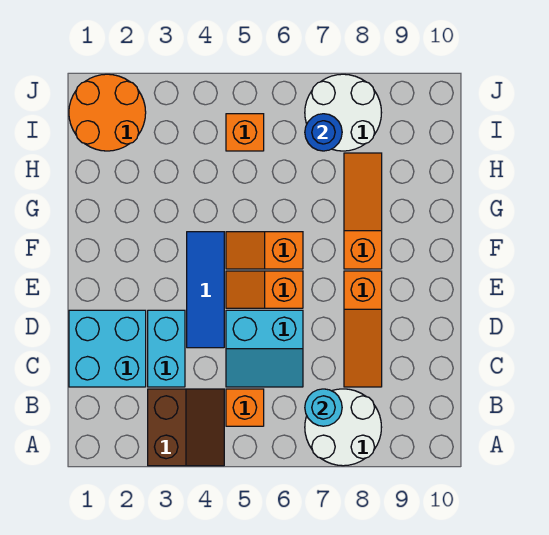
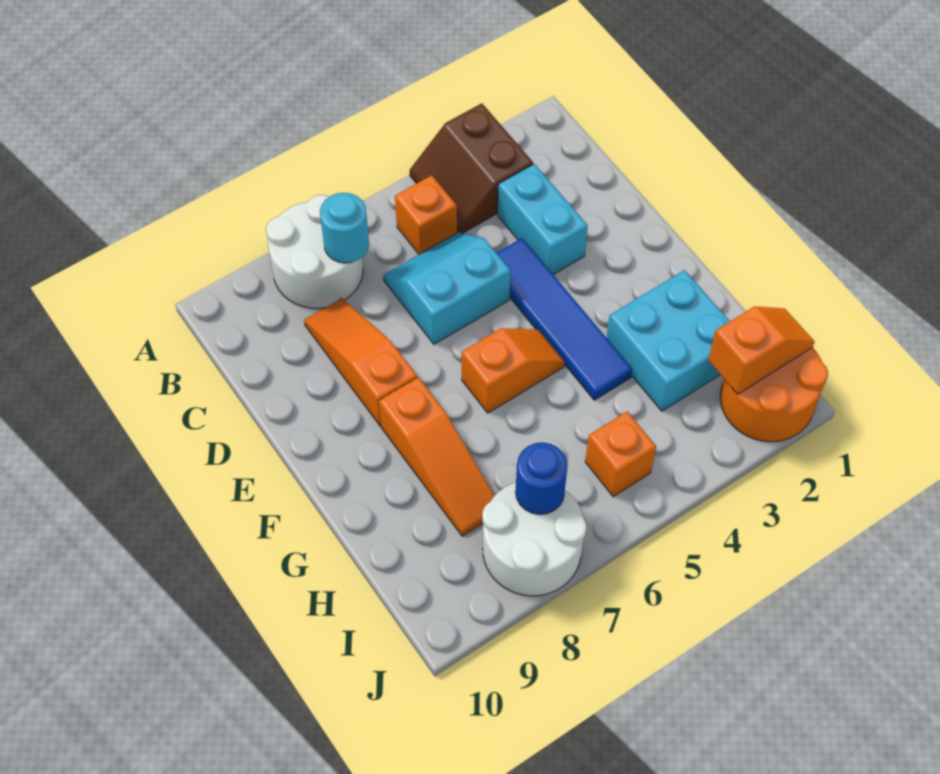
cyan 2x2 brick [69,310,146,387] -> cyan 2x2 brick moved to [606,270,730,411]
blue 1x3 tile [187,232,224,348] -> blue 1x4 tile [497,238,632,400]
orange 1x2 slope [226,271,303,308] -> orange 1x2 slope moved to [708,307,814,394]

